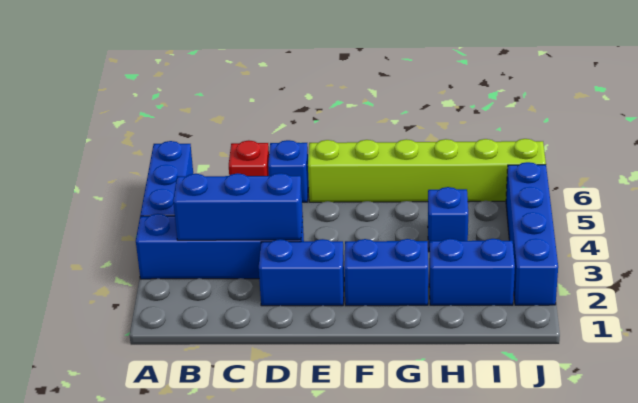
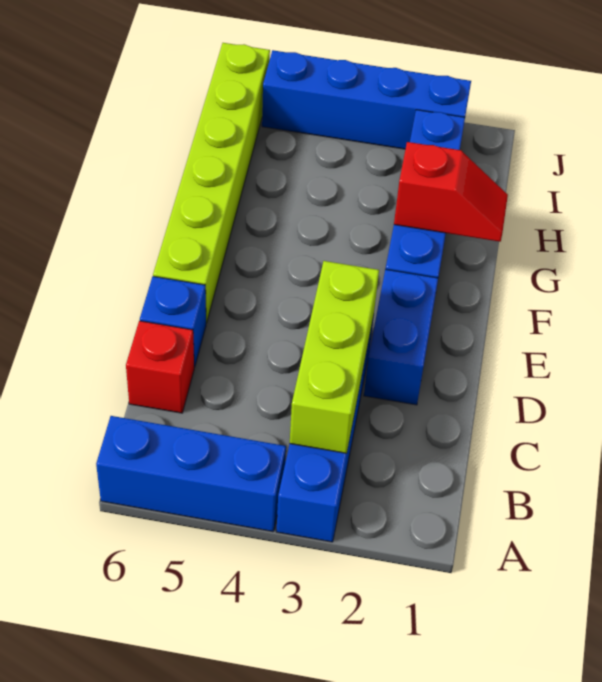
blue 1x3 brick [173,173,303,240] -> lime 1x3 brick [290,261,379,453]
none -> red 1x2 slope [394,142,508,242]
blue 1x1 brick [428,187,468,252] -> none

